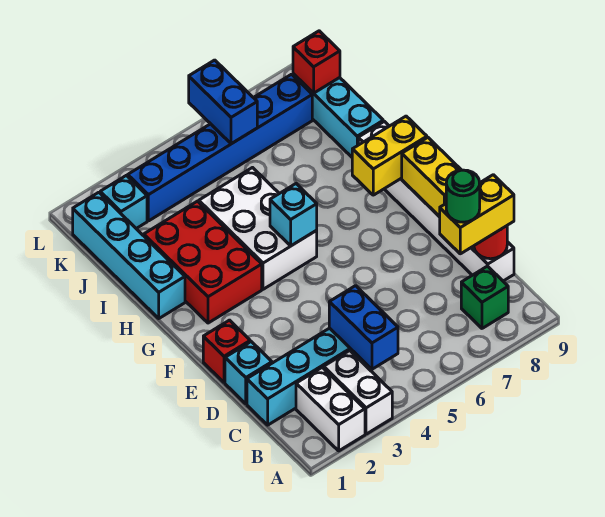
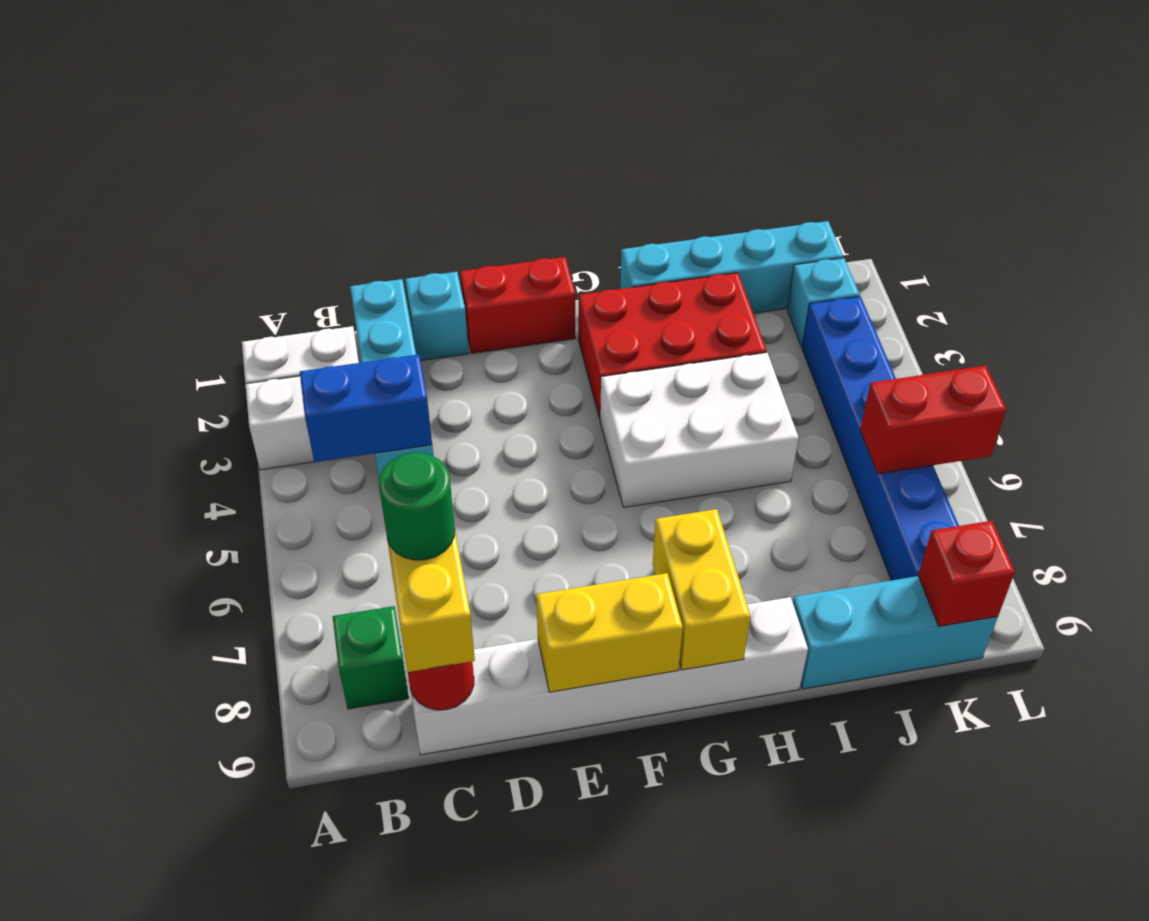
red 1x1 brick [203,320,250,383] -> red 1x2 brick [460,257,575,353]
cyan 1x1 brick [270,184,317,246] -> none
blue 1x2 brick [189,60,257,144] -> red 1x2 brick [860,366,1006,474]

